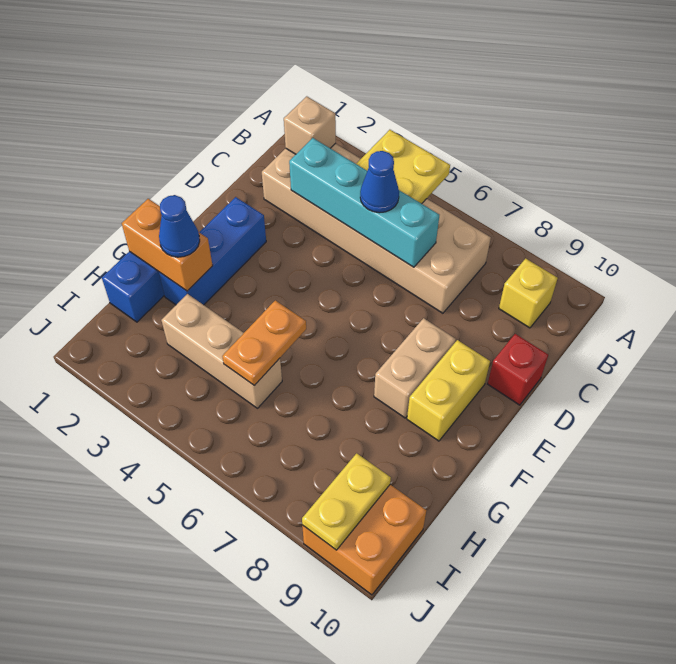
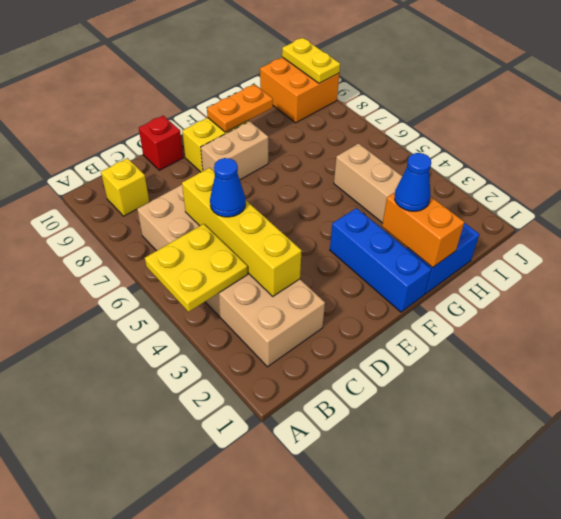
tan 1x1 brick [284,96,336,154] -> none
cyan 1x4 brick [289,138,439,267] -> yellow 1x4 brick [182,168,302,296]
blue 1x3 brick [159,197,266,305] -> blue 1x3 brick turned to [330,208,431,312]
orange 1x2 plate [222,300,306,386] -> orange 1x2 plate moved to [207,84,273,132]
yellow 1x2 plate [302,453,391,550] -> yellow 1x2 plate turned to [282,38,340,83]

